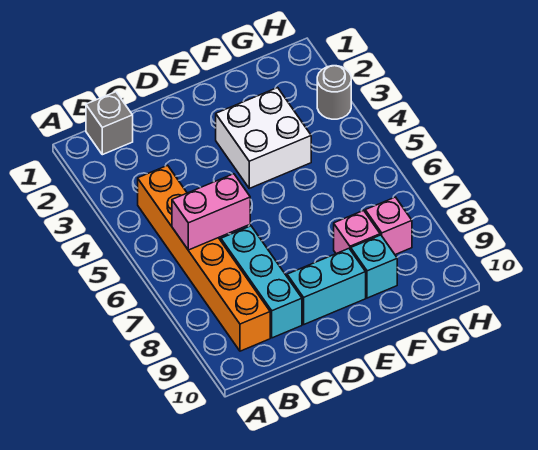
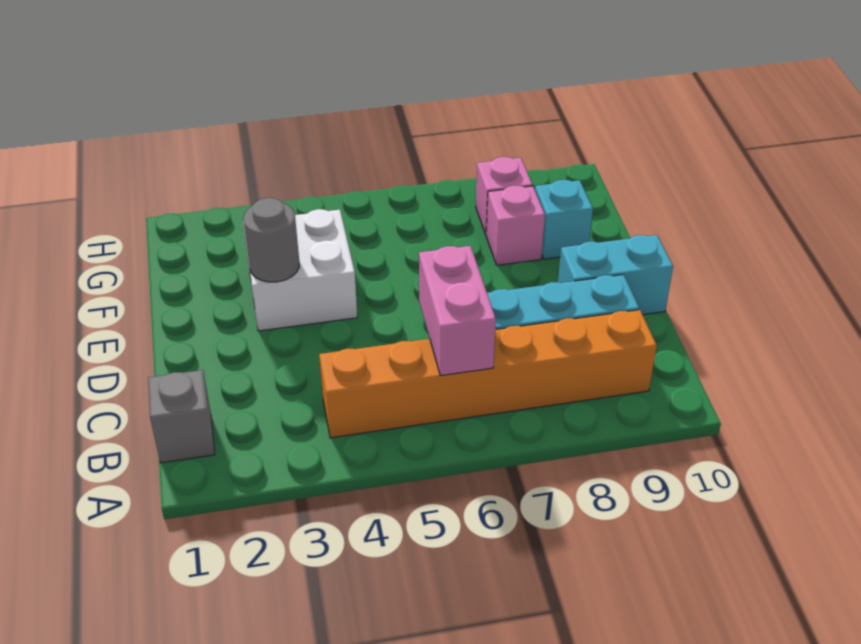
cyan 1x2 brick [287,249,366,324] -> cyan 1x2 brick turned to [558,235,673,315]
grey 1x1 round brick [317,66,351,119] -> grey 1x1 round brick moved to [243,198,299,282]

